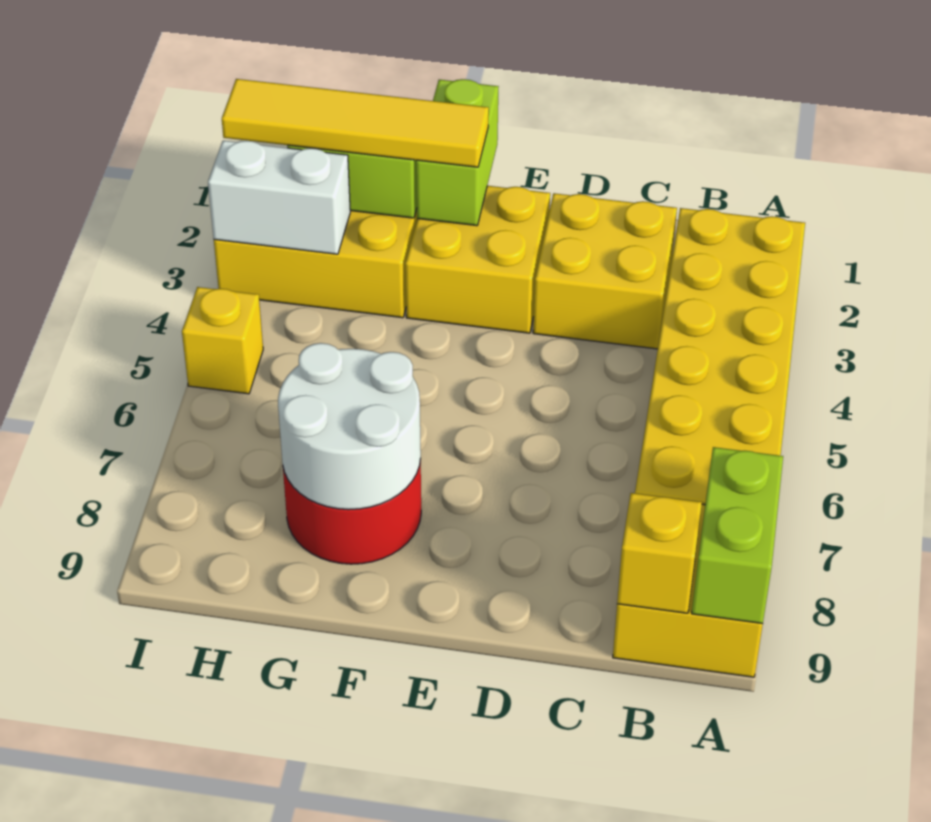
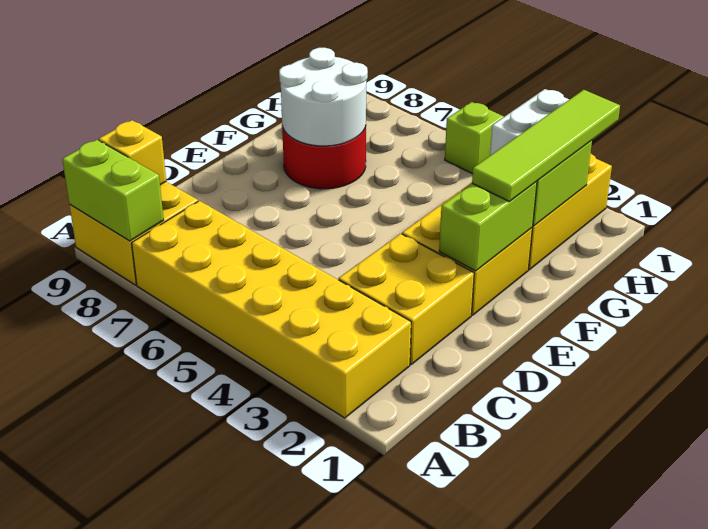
lime 1x2 brick [416,79,499,226] -> lime 1x2 brick turned to [439,181,537,271]
yellow 1x4 tile [222,79,489,167] -> lime 1x4 tile [472,90,620,202]
yellow 1x1 brick [182,287,263,394] -> lime 1x1 brick [445,102,504,174]

